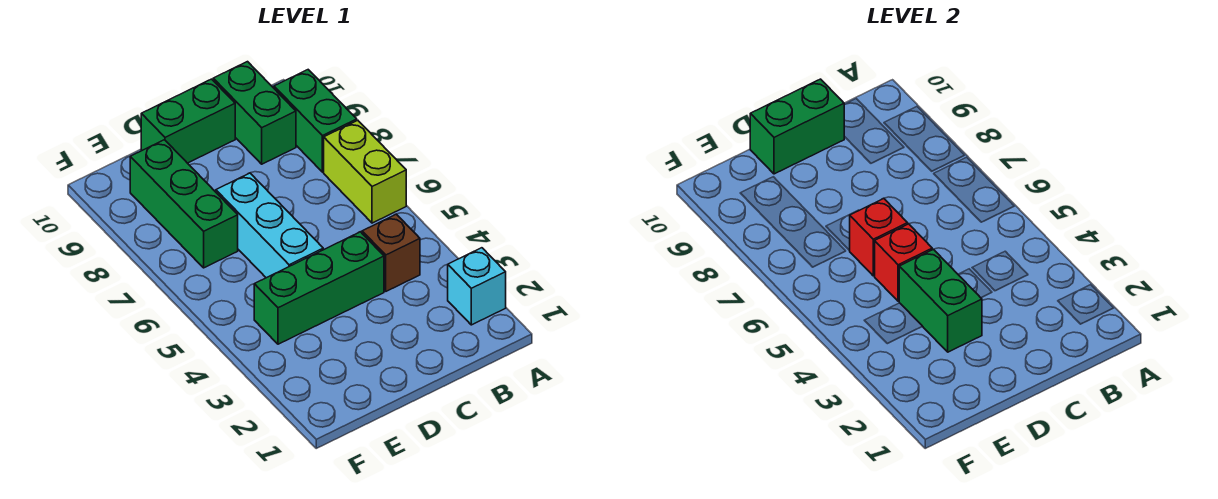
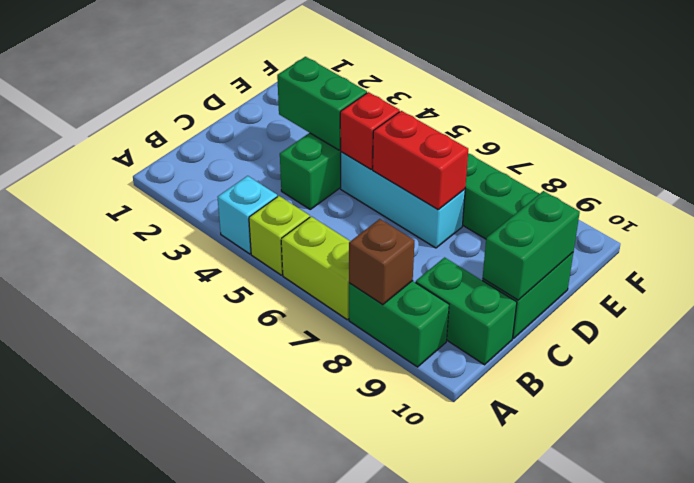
cyan 1x1 brick [448,248,506,325] -> cyan 1x1 brick moved to [218,176,277,254]
none -> lime 1x1 brick [249,196,310,275]
brown 1x1 brick [362,214,420,291] -> brown 1x1 brick moved to [349,219,414,305]
red 1x1 brick [849,198,908,276] -> red 1x2 brick [373,111,468,210]

